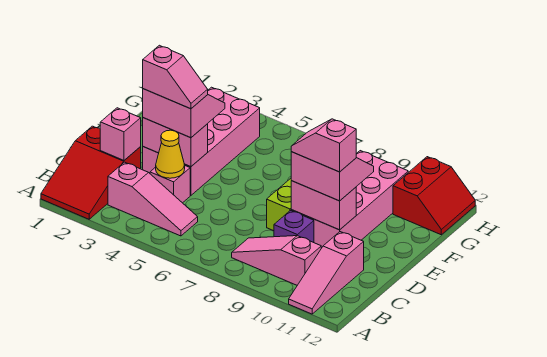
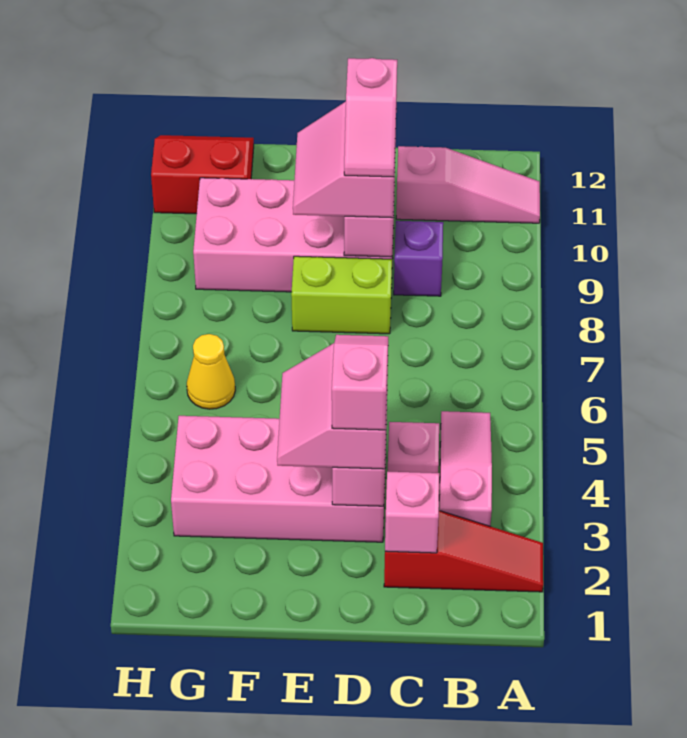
red 2x3 slope [41,126,141,219] -> red 1x3 slope [384,511,543,592]
pink 1x3 slope [232,236,321,285] -> none
yellow 1x1 cone [156,130,185,178] -> yellow 1x1 cone moved to [187,334,235,409]

